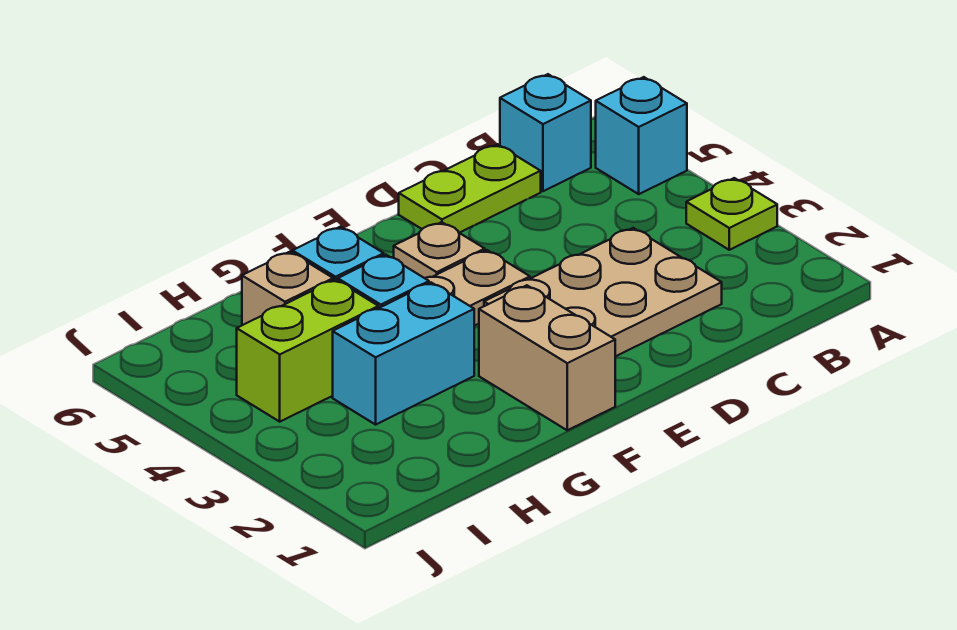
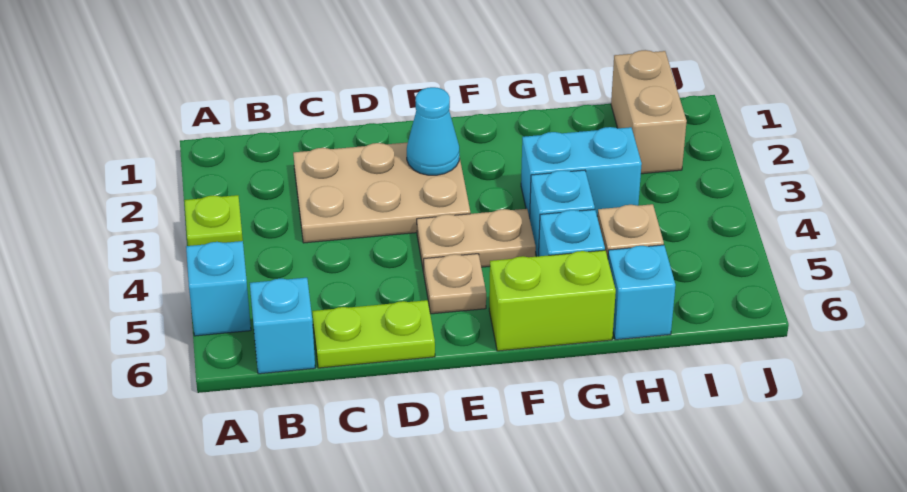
none -> cyan 1x1 cone [407,87,459,175]
tan 1x2 brick [479,285,615,430] -> tan 1x2 brick moved to [611,50,687,174]
lime 1x2 brick [237,279,378,422] -> lime 1x2 brick moved to [489,250,616,351]
none -> cyan 1x1 brick [608,245,676,340]

